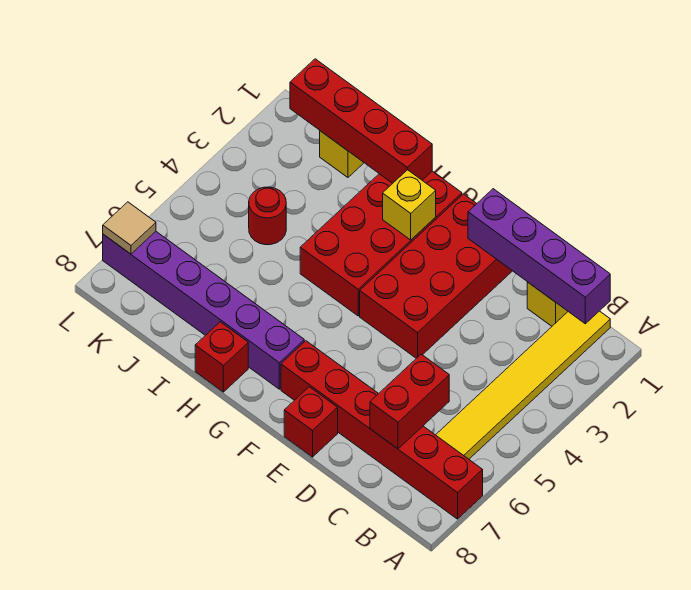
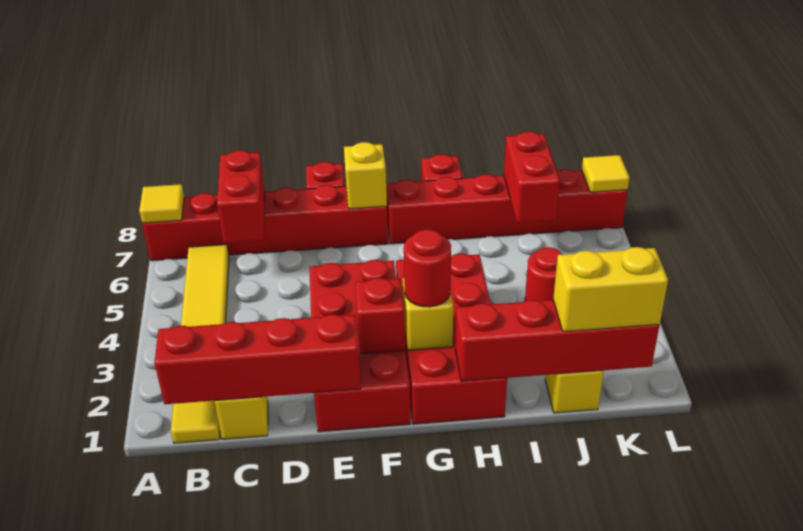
none -> yellow 1x1 tile [139,184,184,223]
purple 1x4 brick [468,189,610,324] -> red 1x4 brick [154,314,361,404]
none -> red 1x1 brick [355,278,405,354]
none -> yellow 1x1 brick [344,142,387,209]
none -> red 1x1 round brick [404,229,451,307]
purple 1x6 brick [103,232,304,389] -> red 1x6 brick [386,169,628,244]
none -> yellow 1x2 brick [553,247,668,332]
none -> red 1x2 brick [504,132,560,223]
tan 1x1 tile [103,202,156,254] -> yellow 1x1 tile [582,155,630,192]

